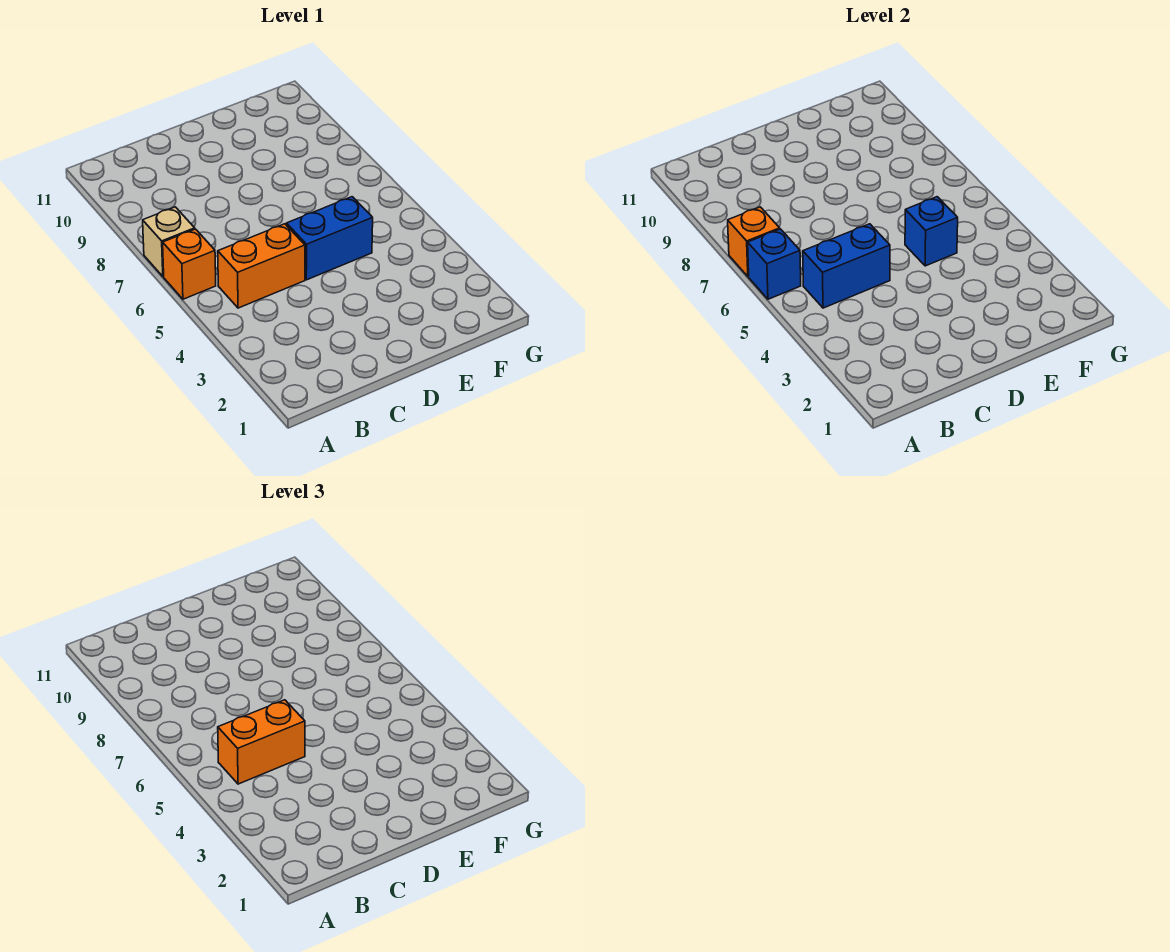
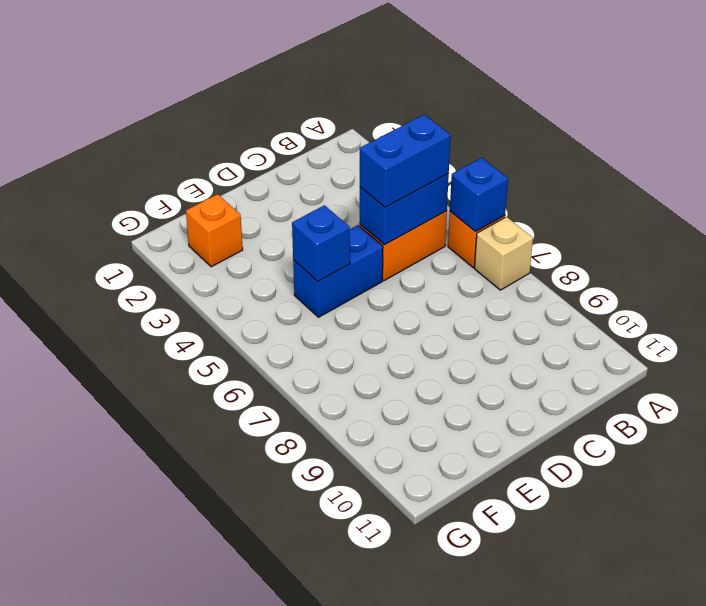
orange 1x1 brick [728,207,780,277] -> orange 1x1 brick moved to [186,194,243,267]
orange 1x2 brick [218,700,305,784] -> blue 1x2 brick [360,115,451,207]

